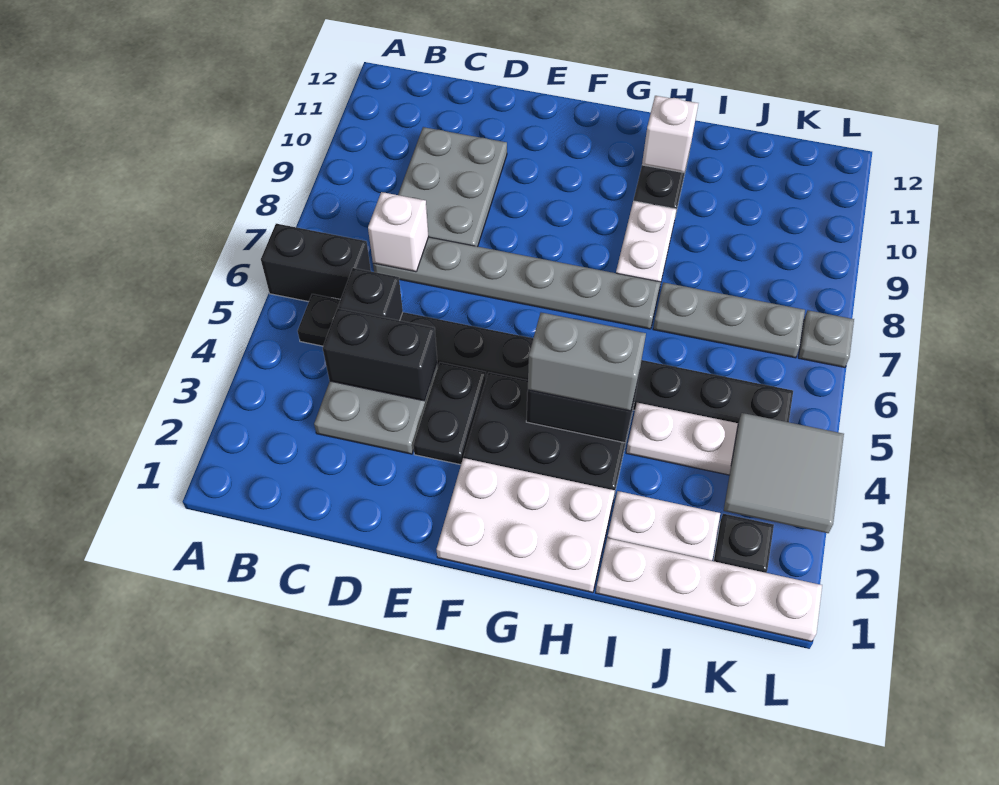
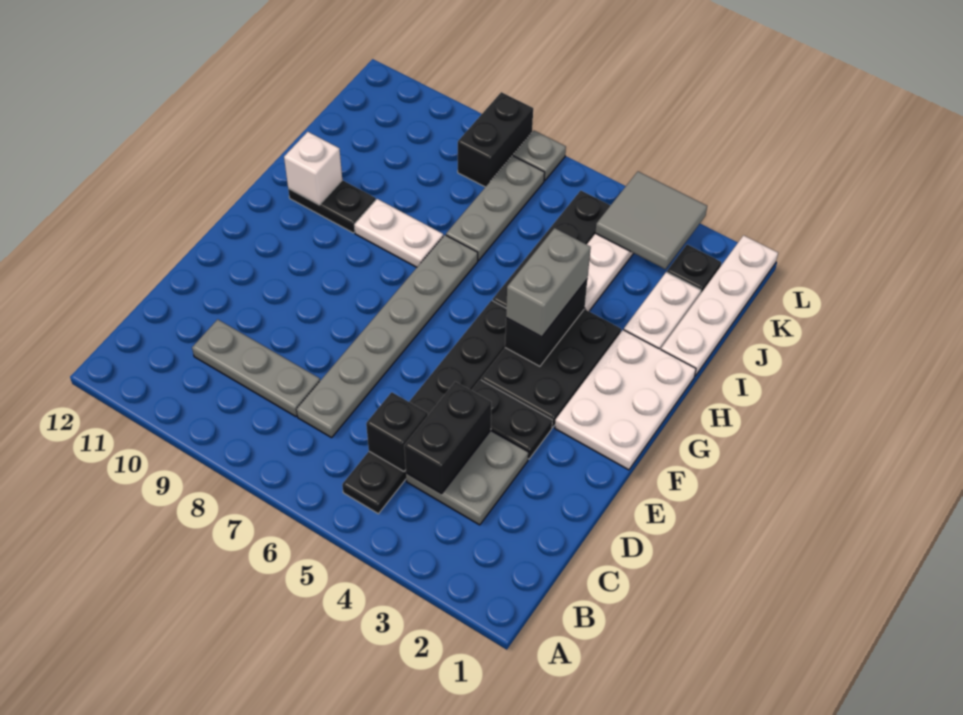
black 1x2 brick [261,224,371,302] -> black 1x2 brick moved to [458,92,533,187]
white 1x1 brick [368,192,429,272] -> none
grey 2x3 plate [398,127,507,247] -> grey 1x3 plate [192,319,320,417]

